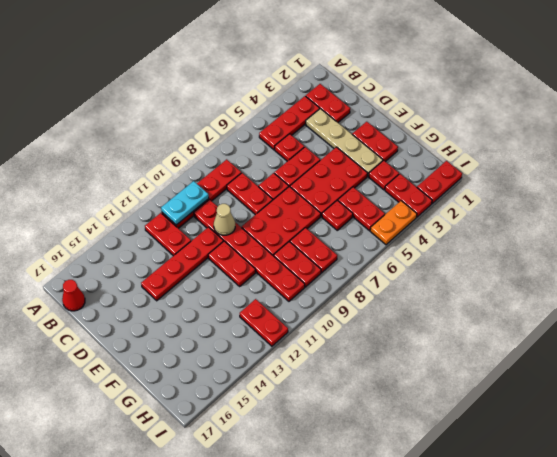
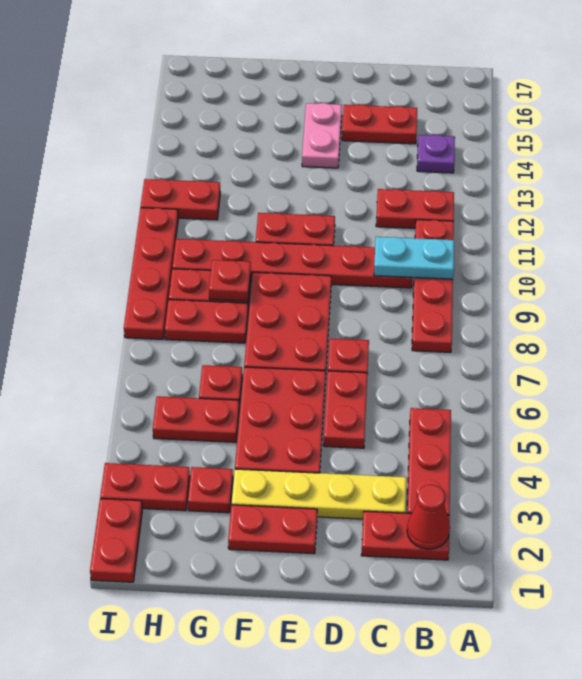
cyan 1x2 plate [161,181,209,225] -> cyan 1x2 plate turned to [374,237,454,279]
none -> purple 1x1 plate [417,135,455,173]
red 1x1 cone [62,280,85,311] -> red 1x1 cone moved to [407,485,450,549]
tan 1x4 plate [306,109,383,176] -> yellow 1x4 plate [232,469,406,519]
red 1x1 plate [275,134,304,161] -> red 1x1 plate moved to [209,260,251,301]
red 1x2 plate [227,173,273,215] -> red 1x2 plate moved to [342,104,417,144]
tan 1x1 cone [214,204,235,235] -> none
red 1x4 plate [141,227,224,301] -> red 1x4 plate moved to [124,208,178,339]
none -> pink 1x2 plate [302,103,342,168]
orange 1x2 plate [370,201,417,245] -> none

